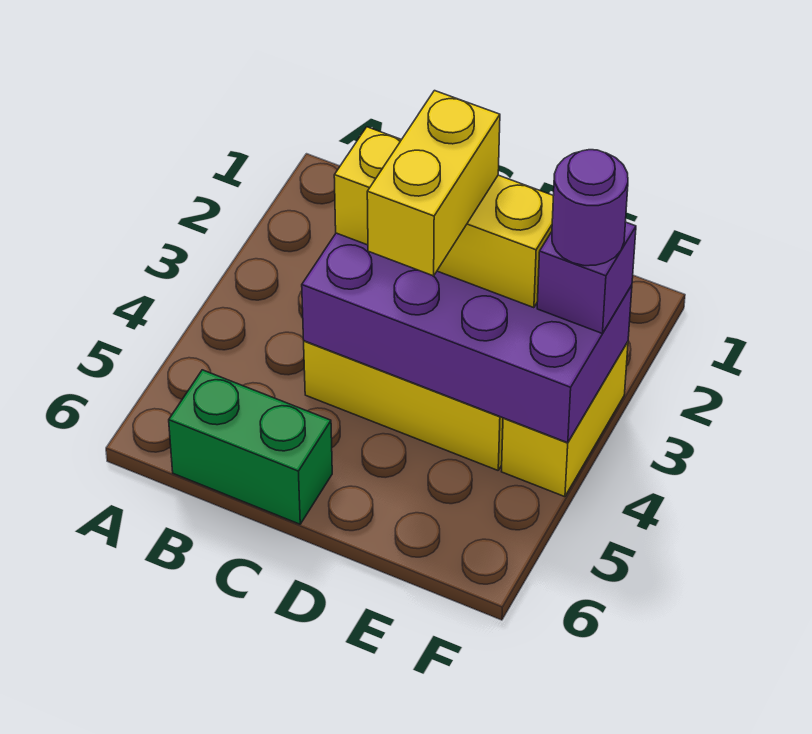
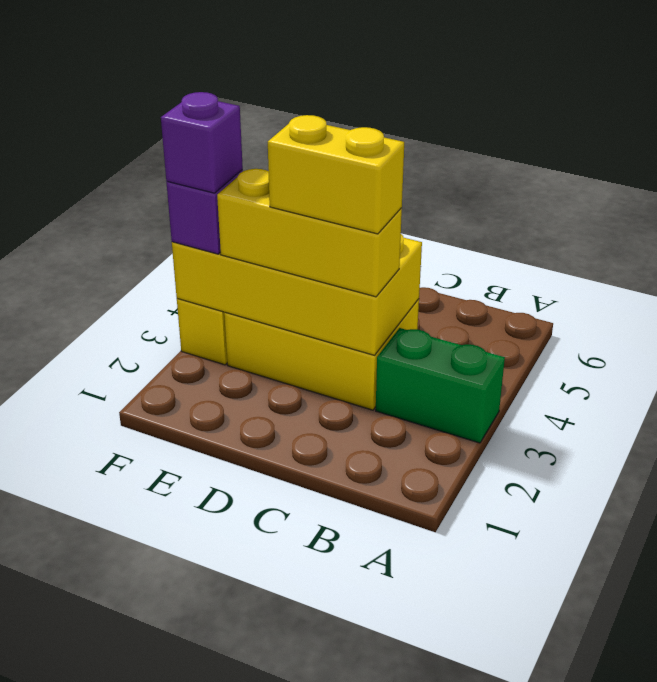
green 1x2 brick [169,370,332,524] -> green 1x2 brick moved to [376,328,505,443]
purple 2x4 brick [302,233,632,443] -> yellow 2x4 brick [172,234,422,355]
yellow 1x2 brick [367,91,500,276] -> yellow 1x2 brick turned to [268,115,404,234]
purple 1x1 round brick [552,150,628,266] -> purple 1x1 brick [161,92,243,193]

